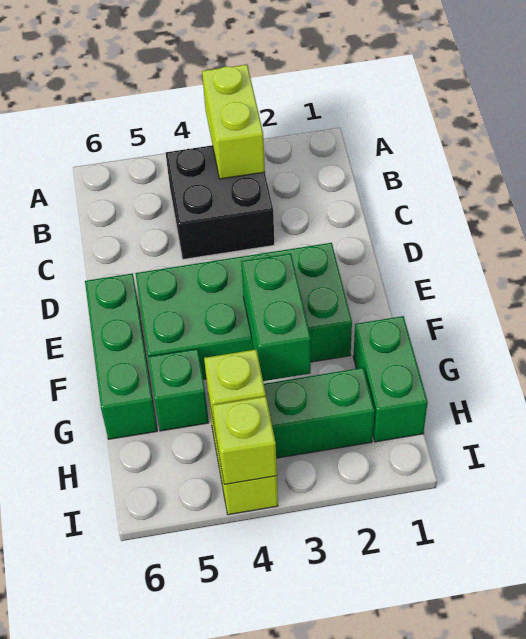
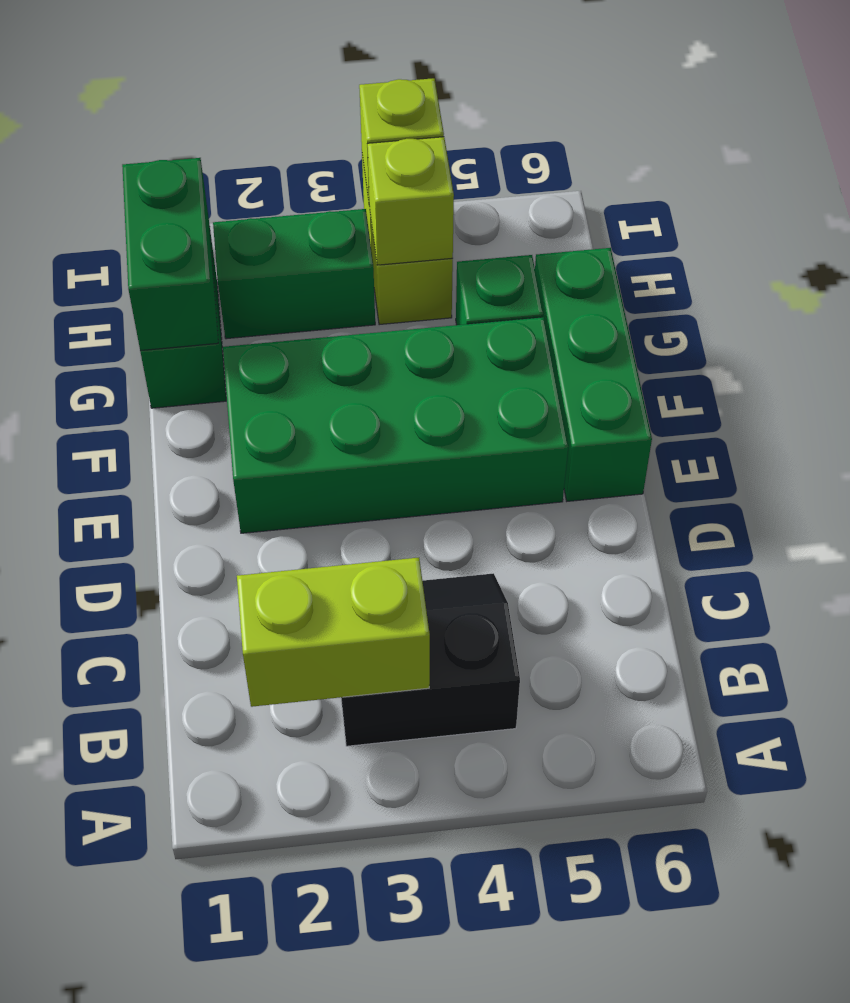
lime 1x2 brick [202,65,265,179] -> lime 1x2 brick turned to [237,558,430,707]
black 2x2 brick [166,145,274,259] -> black 2x2 slope [341,573,520,746]
green 1x2 brick [241,253,311,381] -> green 1x2 brick moved to [122,158,218,351]

